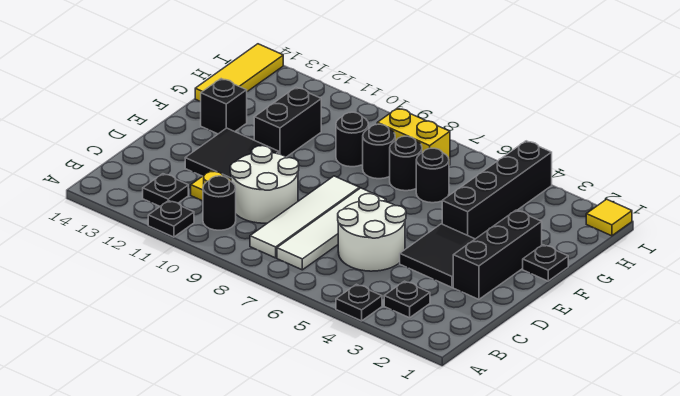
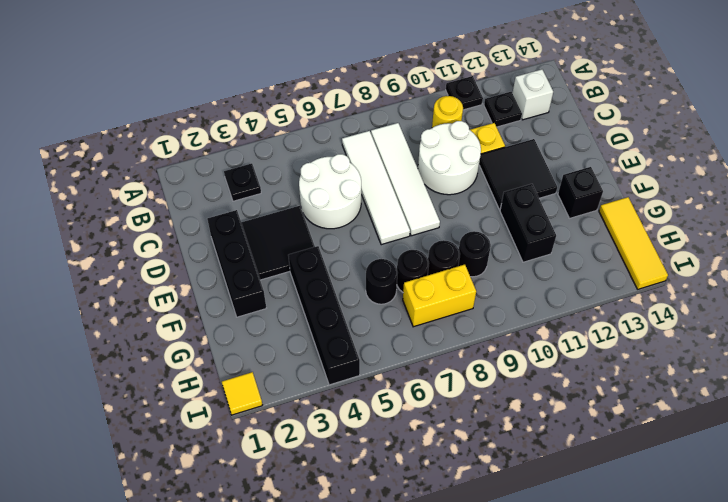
black 1x1 plate [336,284,382,321] -> none
black 1x1 round brick [203,176,236,230] -> yellow 1x1 round brick [432,96,463,128]
none -> white 1x1 brick [513,69,553,120]
black 1x1 plate [523,245,568,281] -> none

